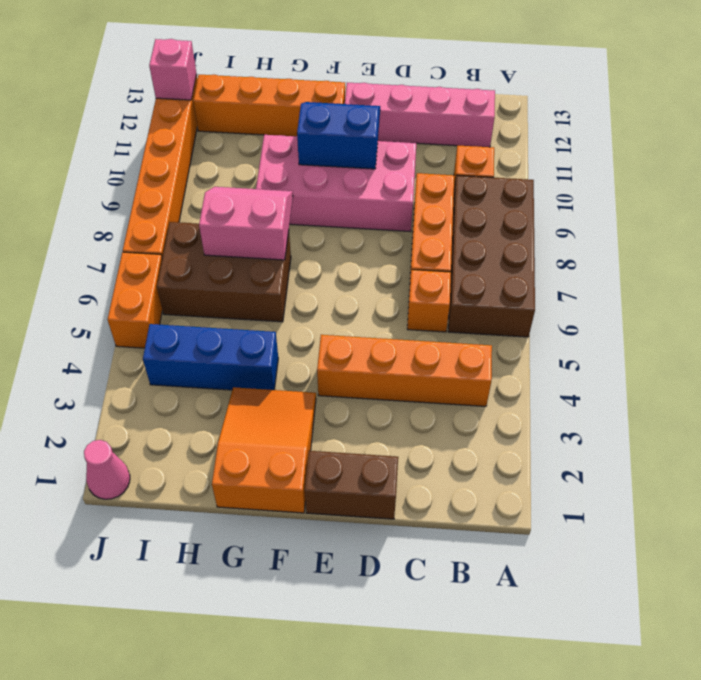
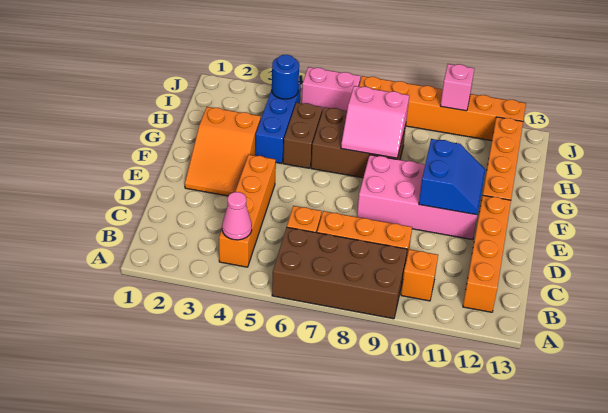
pink 1x4 brick [345,83,495,147] -> orange 1x4 brick [463,195,511,312]
brown 1x2 brick [305,451,398,519] -> brown 1x2 brick moved to [283,103,322,168]
pink 2x4 brick [256,135,416,232] -> pink 2x4 brick turned to [357,155,477,240]
orange 2x3 slope [212,387,316,513] -> orange 2x3 slope turned to [185,107,261,196]
brown 2x3 brick [157,222,291,322] -> brown 2x3 brick turned to [311,107,406,178]
pink 2x2 slope [199,187,293,260] -> pink 2x2 slope turned to [341,86,409,158]
none -> blue 1x1 round brick [272,55,299,99]
pink 1x1 cone [84,440,130,499] -> pink 1x1 cone moved to [222,192,252,240]
orange 1x2 brick [108,252,162,348] -> pink 1x2 brick [302,67,361,111]
pink 1x1 brick [149,39,197,100] -> pink 1x1 brick moved to [440,64,474,111]

